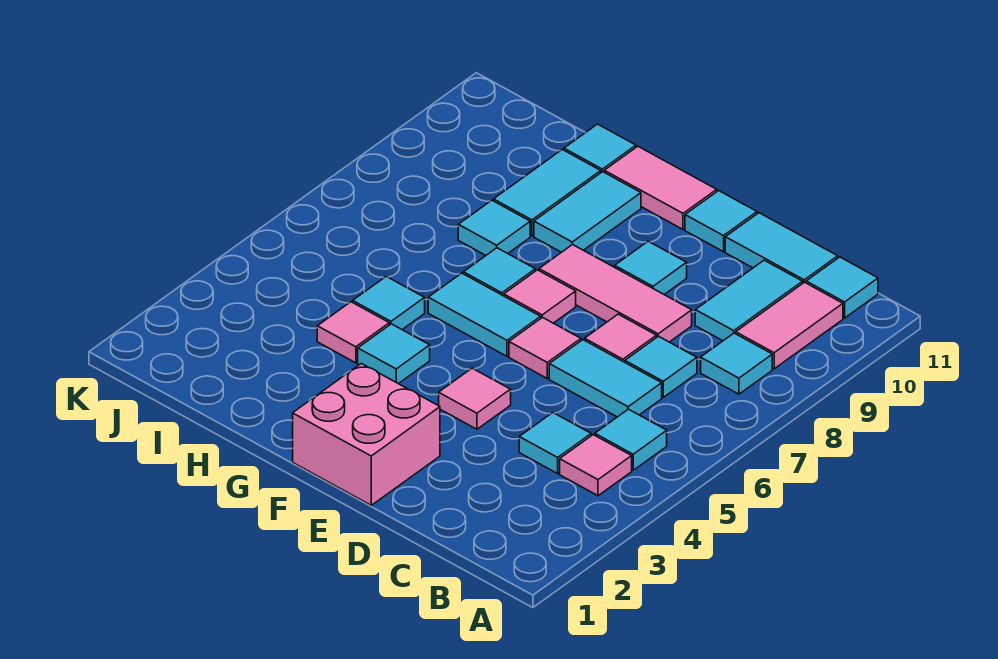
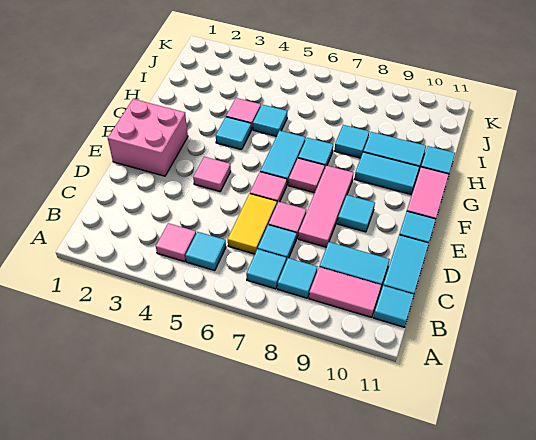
cyan 1x1 tile [519,413,591,473] -> cyan 1x1 tile moved to [246,249,286,289]
cyan 1x2 tile [549,340,662,417] -> yellow 1x2 tile [228,194,277,254]

